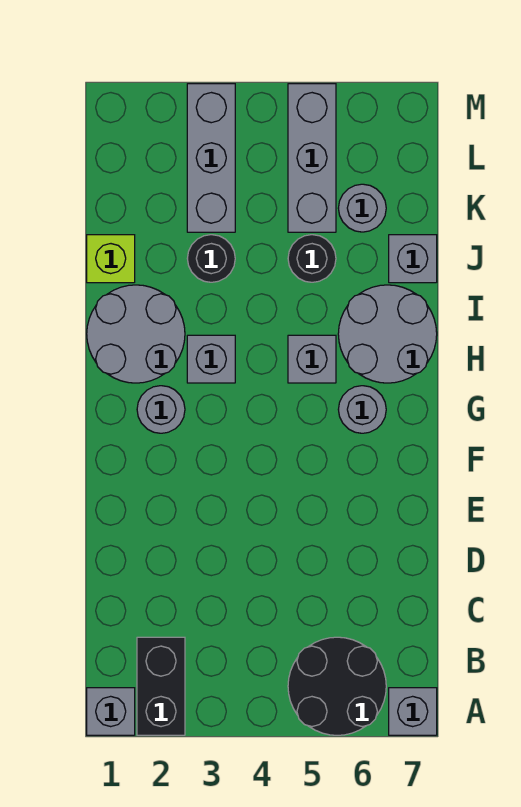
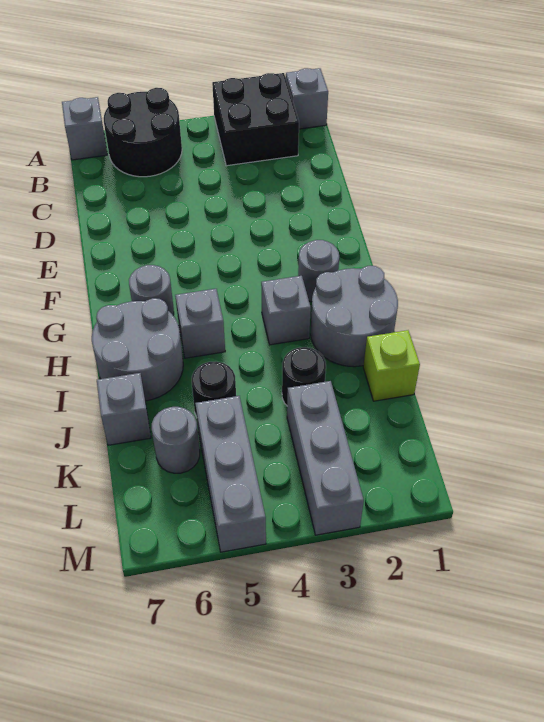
black 1x2 brick [137,637,185,735] -> black 2x2 brick [212,73,299,166]

